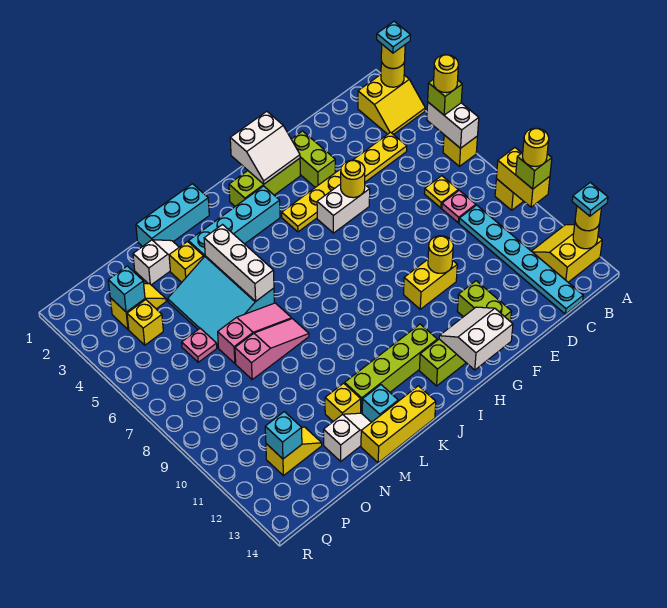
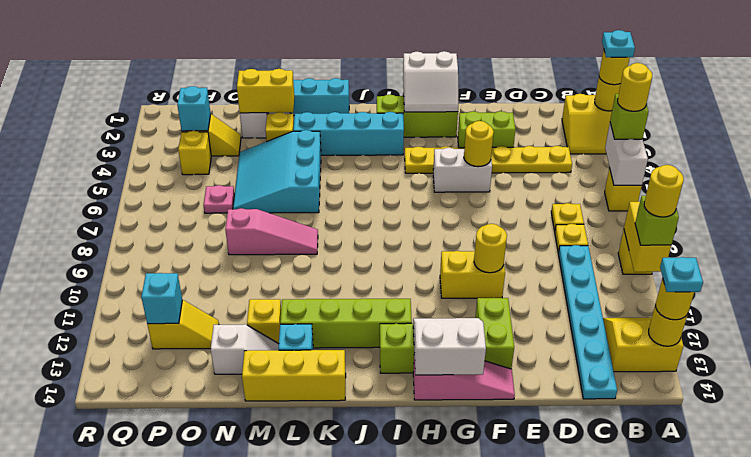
pink 1x1 plate [442,190,476,223] -> yellow 1x1 plate [555,224,588,253]
lime 1x2 brick [291,131,335,187] -> lime 1x2 brick turned to [458,111,516,148]
white 1x3 brick [204,225,274,301] -> none
pink 1x3 slope [218,303,292,363] -> pink 1x3 slope moved to [413,353,515,400]
none -> yellow 1x2 brick [237,69,294,113]

